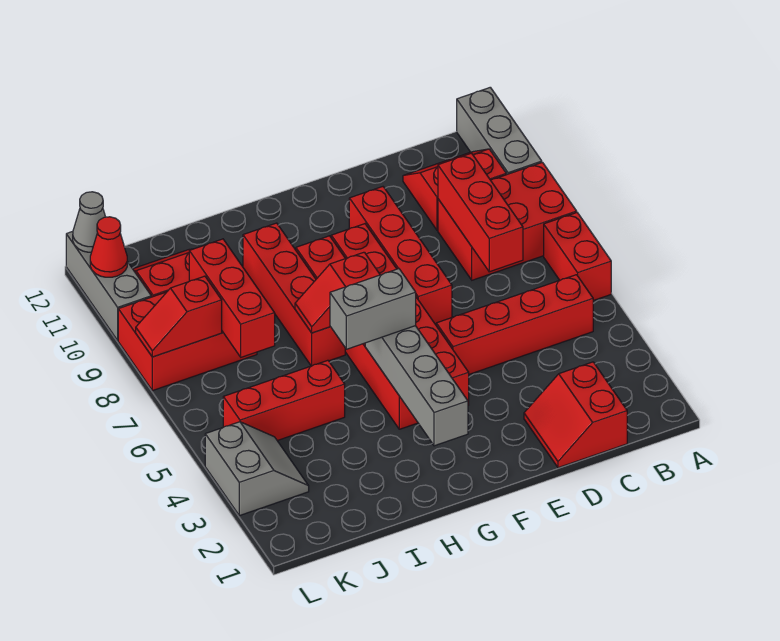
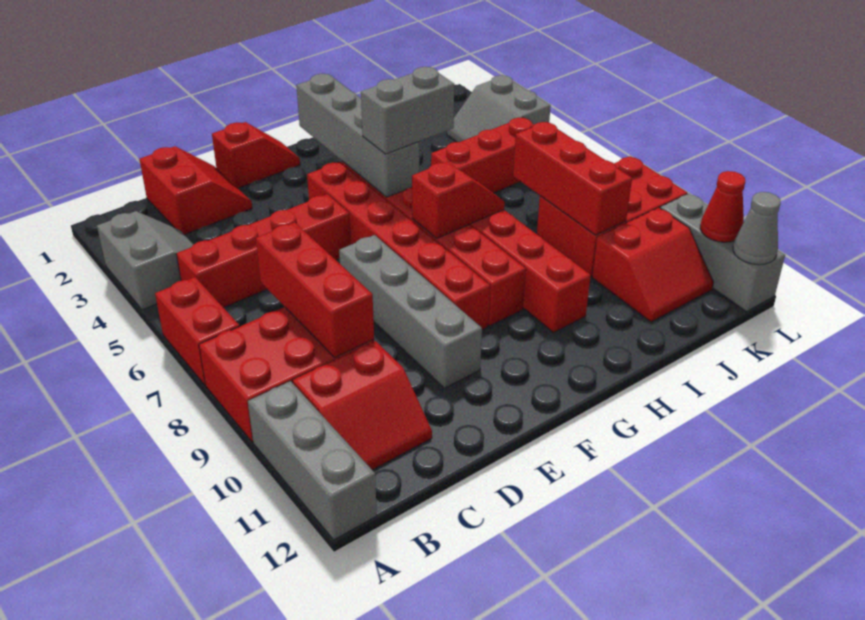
none -> grey 2x2 slope [97,211,194,310]
red 1x4 brick [349,187,452,324] -> grey 1x4 brick [339,235,482,388]
red 1x2 slope [136,276,222,357] -> red 1x2 slope moved to [212,122,300,188]

